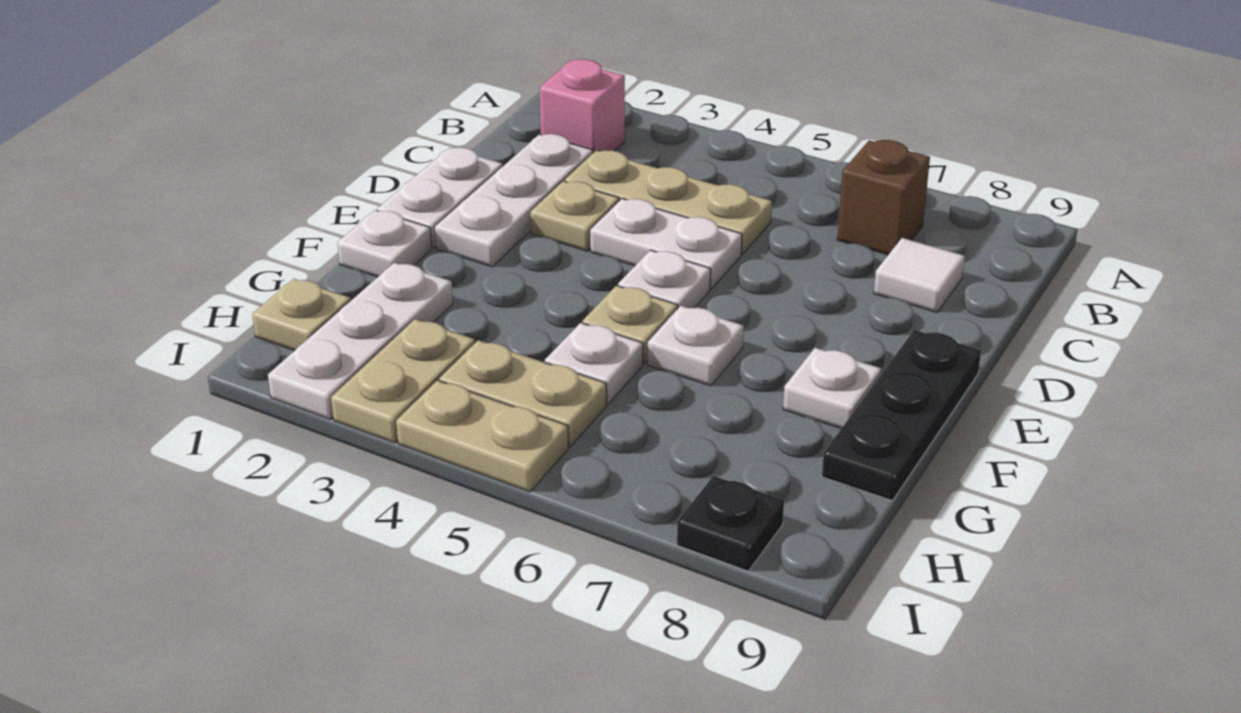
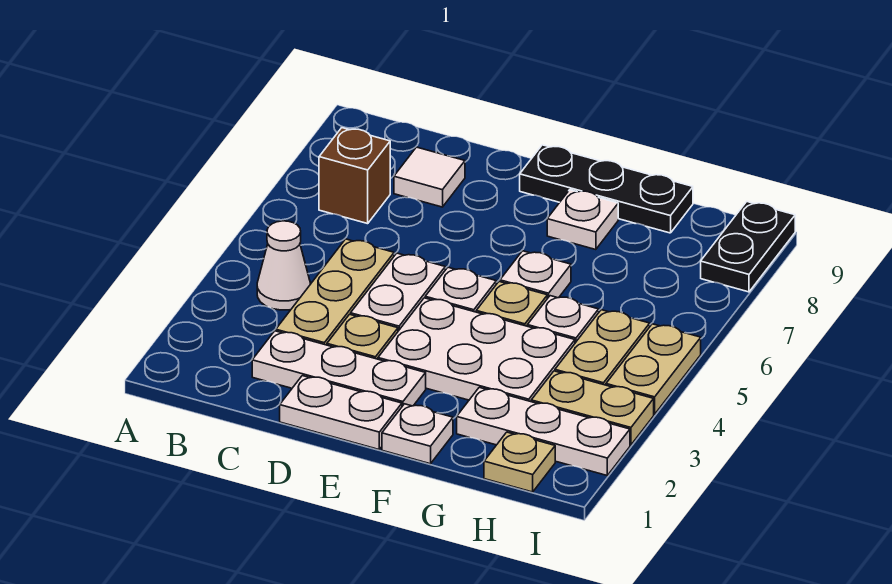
pink 1x1 brick [540,59,625,153] -> none
none -> white 1x1 cone [257,221,310,310]
none -> white 2x3 plate [378,298,575,402]
black 1x1 plate [677,476,784,571] -> black 1x2 plate [701,202,795,292]

